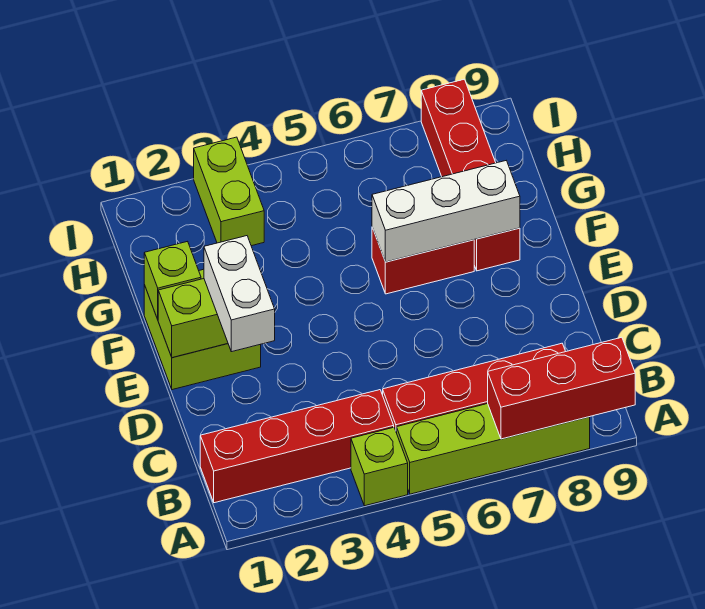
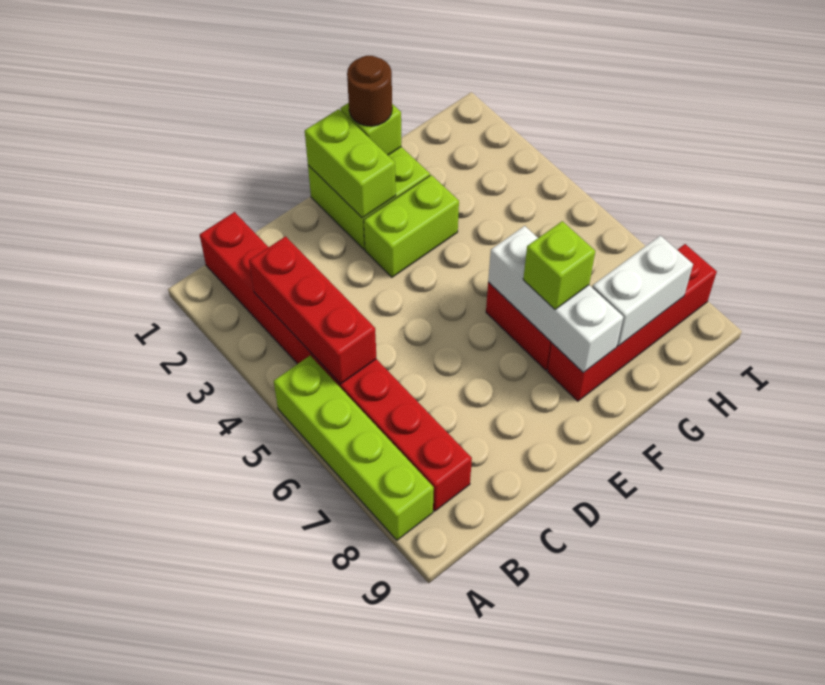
lime 1x1 brick [351,427,408,506] -> lime 1x1 brick moved to [523,221,595,309]
red 1x3 brick [488,337,635,439] -> red 1x3 brick moved to [249,236,376,384]
white 1x2 brick [204,236,275,352] -> white 1x2 brick moved to [592,236,693,346]
none -> brown 1x1 round brick [347,56,392,126]
lime 1x2 brick [194,137,264,246] -> lime 1x2 brick moved to [364,175,459,277]

